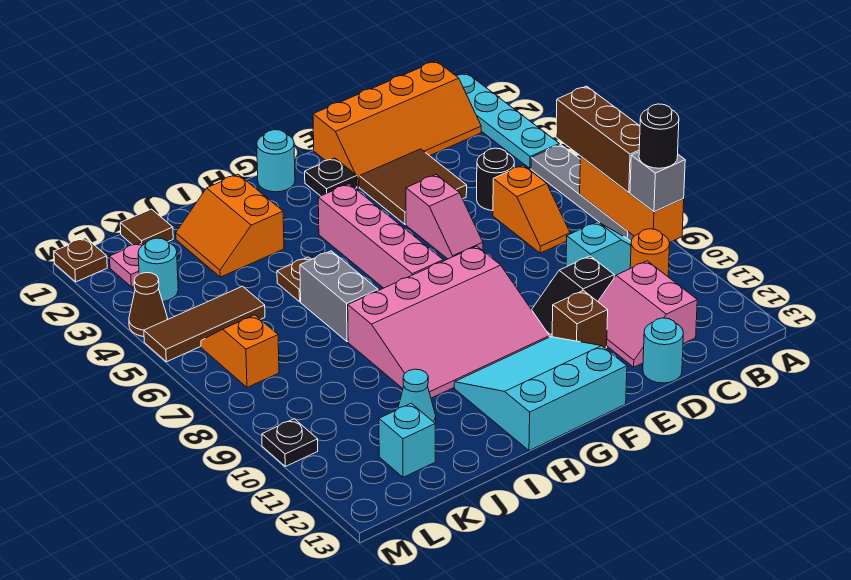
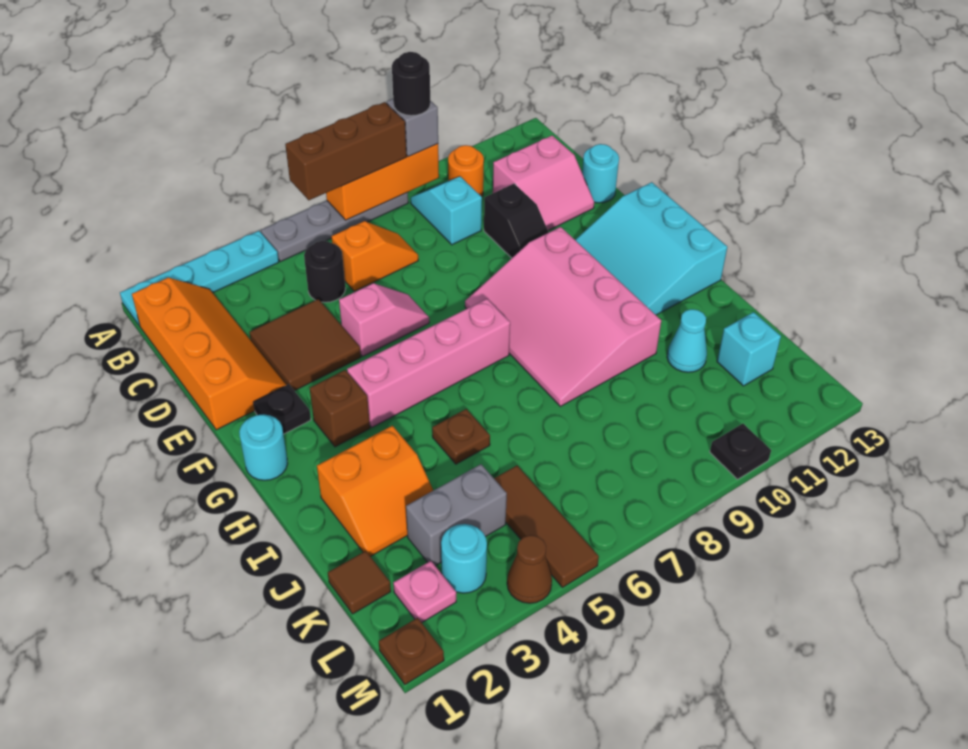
brown 1x1 brick [552,291,608,348] -> brown 1x1 brick moved to [310,370,370,447]
pink 3x4 slope [348,246,549,398] -> pink 3x4 slope turned to [465,227,661,406]
grey 1x2 brick [300,251,378,342] -> grey 1x2 brick moved to [406,464,507,566]
orange 1x2 slope [201,315,279,387] -> none

